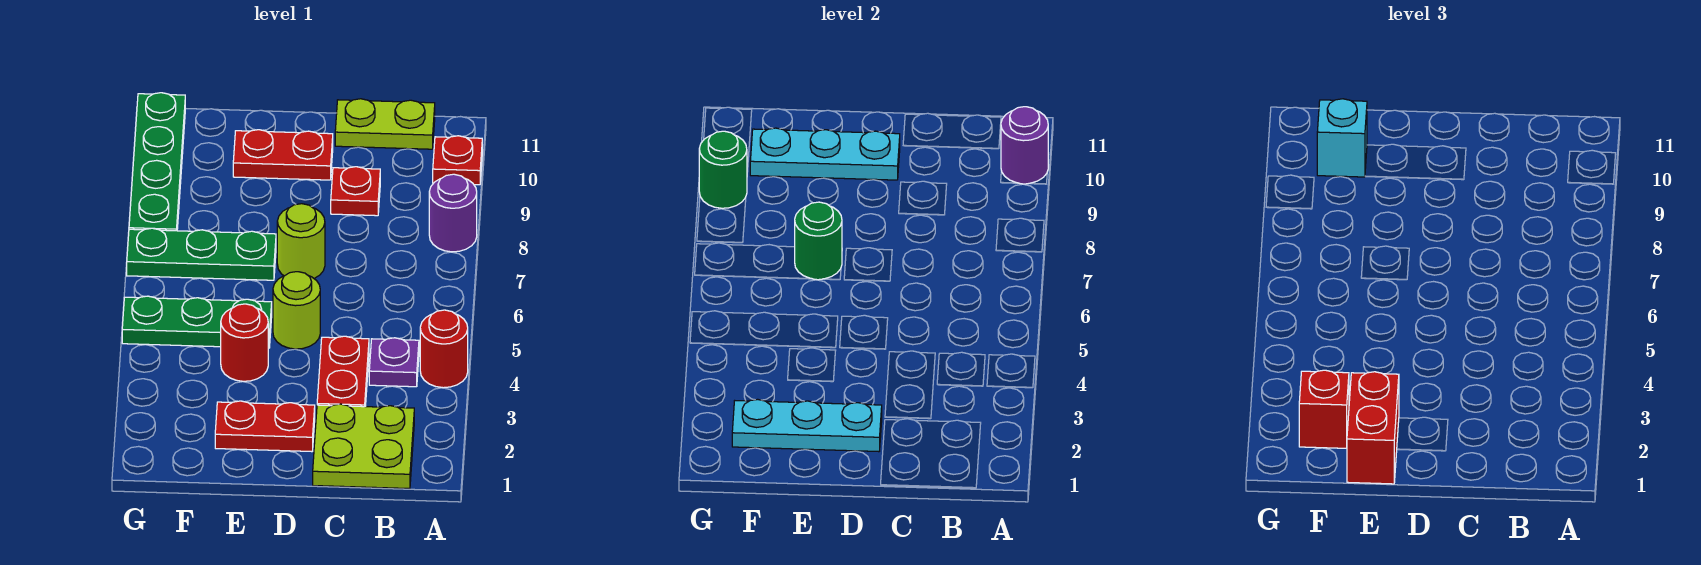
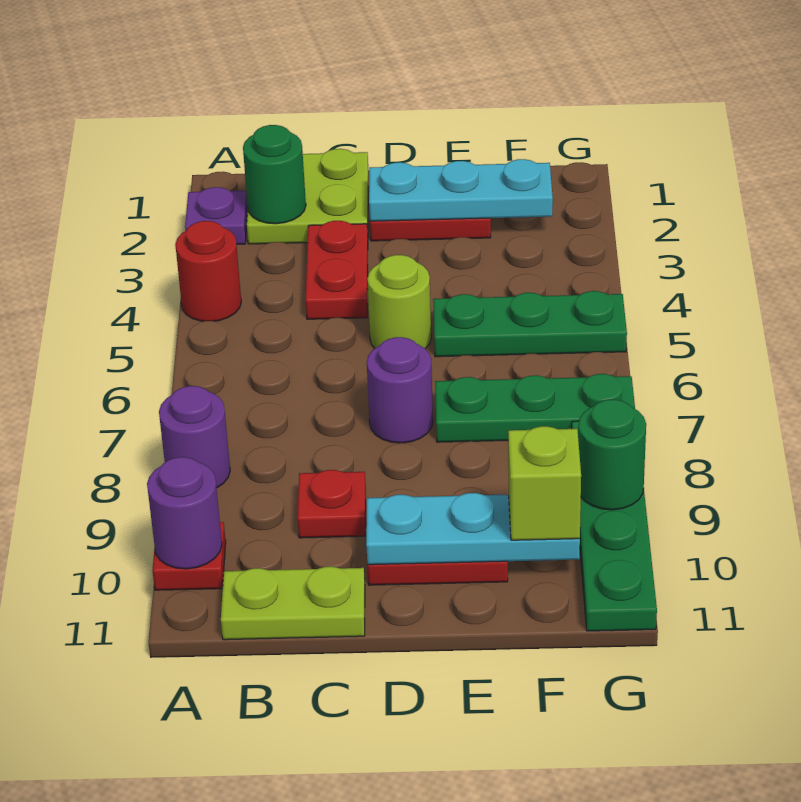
purple 1x1 plate [369,338,419,387] -> purple 1x1 plate moved to [185,187,248,244]
lime 1x1 round brick [277,204,325,278] -> purple 1x1 round brick [367,337,433,443]
red 1x2 brick [1347,372,1399,484] -> none
red 1x1 round brick [221,304,268,381] -> none
green 1x1 round brick [795,202,842,280] -> green 1x1 round brick moved to [243,125,306,224]
red 1x1 brick [1299,370,1349,448] -> none
cyan 1x1 brick [1317,99,1367,177] -> lime 1x1 brick [508,426,581,540]

